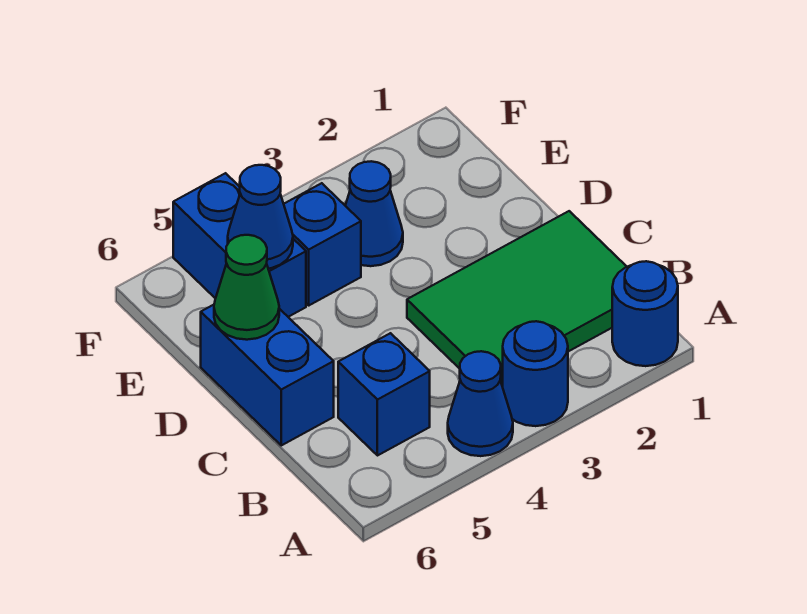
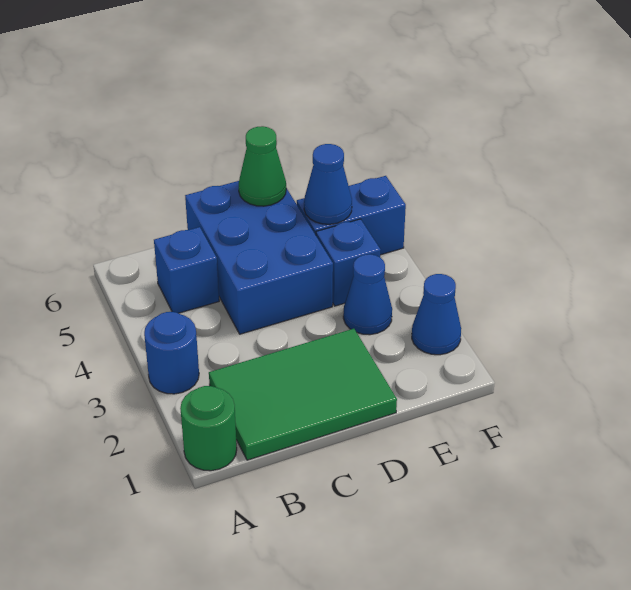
blue 1x1 round brick [612,261,678,366] -> green 1x1 round brick [180,386,237,471]
blue 1x1 cone [448,351,513,456] -> blue 1x1 cone moved to [412,274,461,355]
green 2x3 tile [407,211,627,387] -> green 2x3 tile turned to [209,329,397,460]
blue 1x2 brick [201,305,334,445] -> blue 2x3 brick [185,181,333,334]

